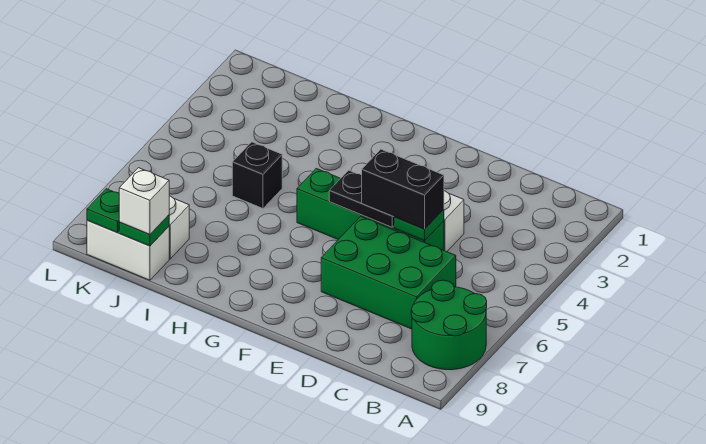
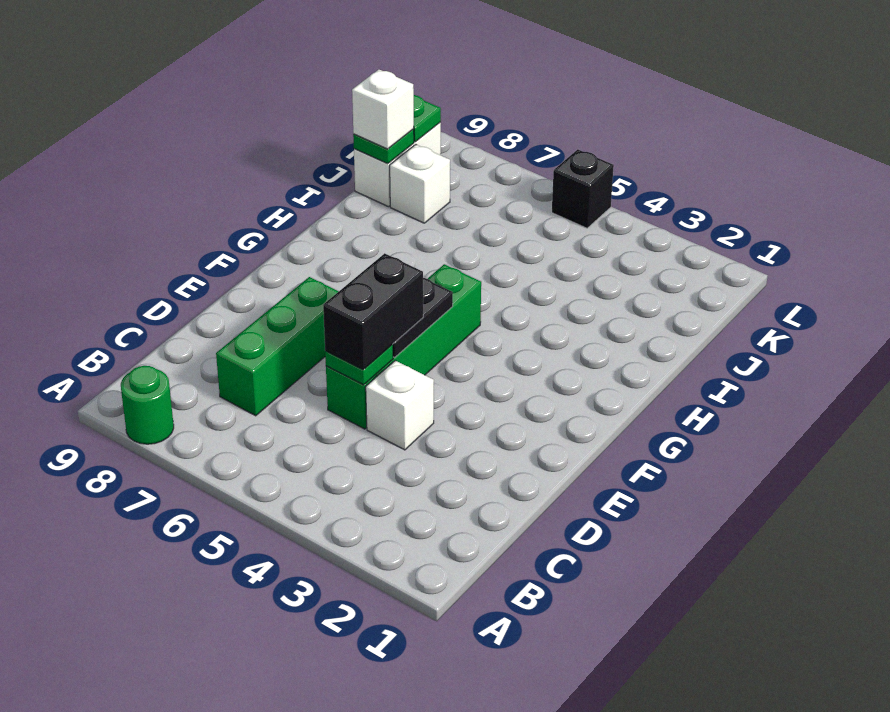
green 2x2 round brick [411,280,487,370] -> green 1x1 round brick [121,366,174,444]
green 2x3 brick [321,216,456,329] -> green 1x3 brick [216,277,339,416]
black 1x1 brick [232,142,282,208] -> black 1x1 brick moved to [552,149,614,228]

